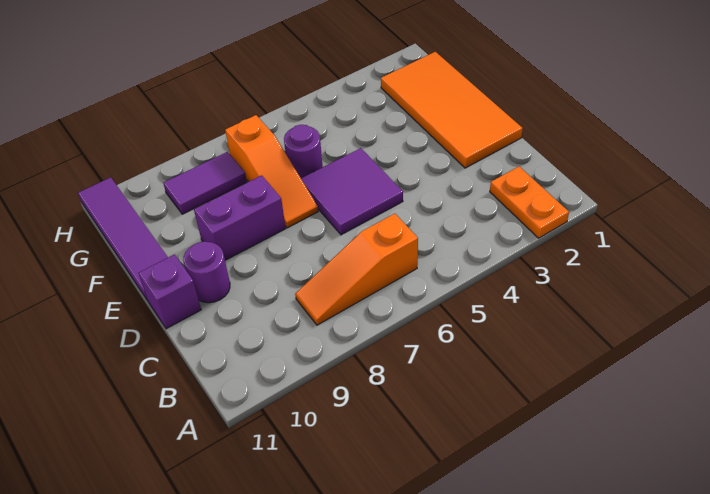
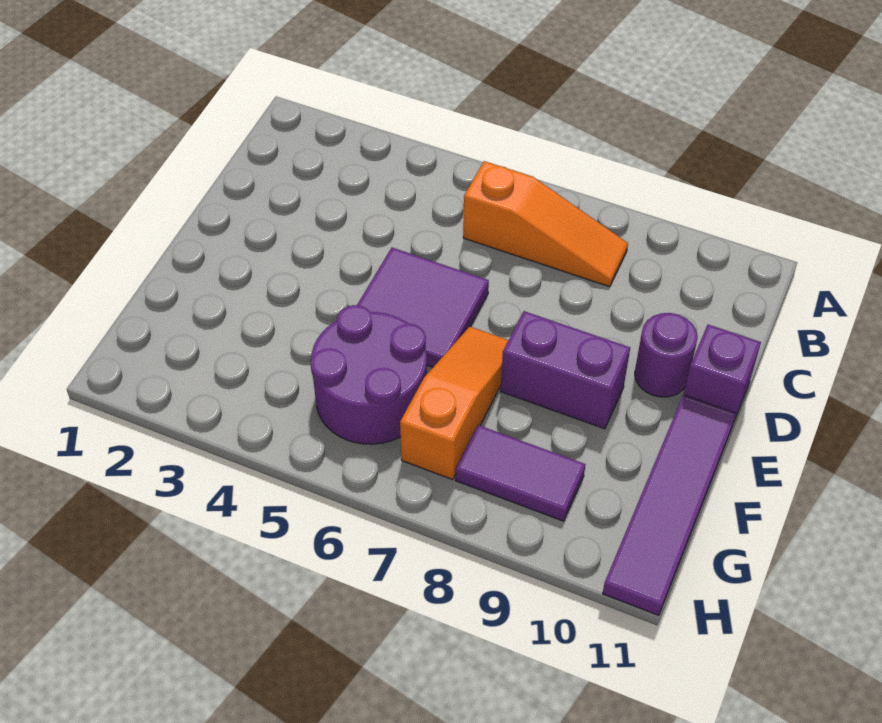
orange 1x2 plate [490,167,569,238] -> none
orange 2x4 tile [381,52,523,168] -> none
purple 1x1 round brick [284,125,323,178] -> purple 2x2 round brick [311,305,427,444]

